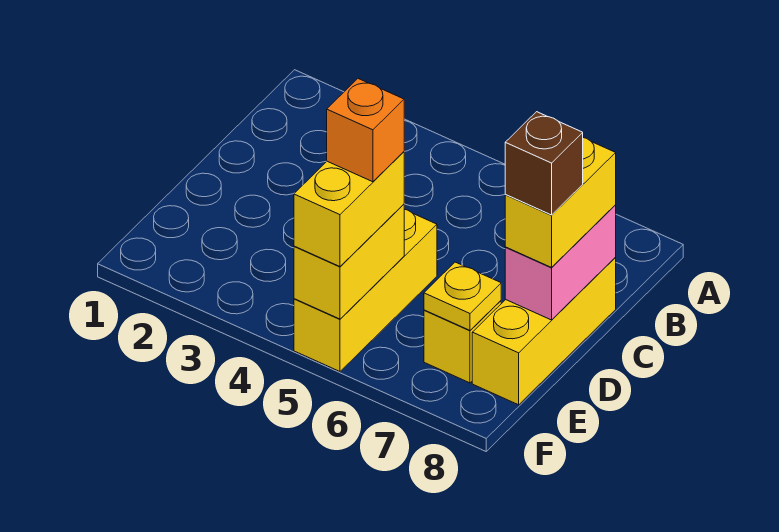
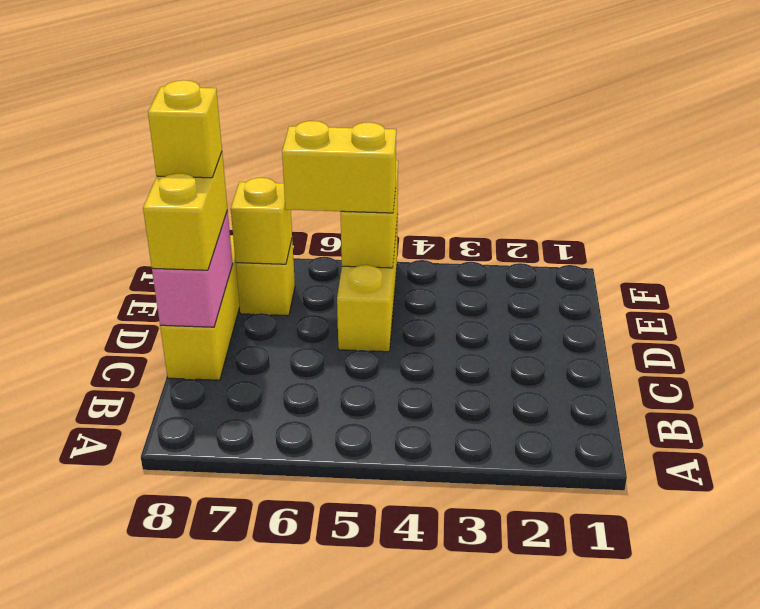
brown 1x1 brick [505,112,583,215] -> yellow 1x1 brick [148,80,222,178]
yellow 1x2 brick [294,152,404,266] -> yellow 1x2 brick turned to [282,121,396,213]
orange 1x1 brick [327,79,404,182] -> none
yellow 1x1 plate [424,262,501,330] -> yellow 1x1 brick [231,178,292,264]

